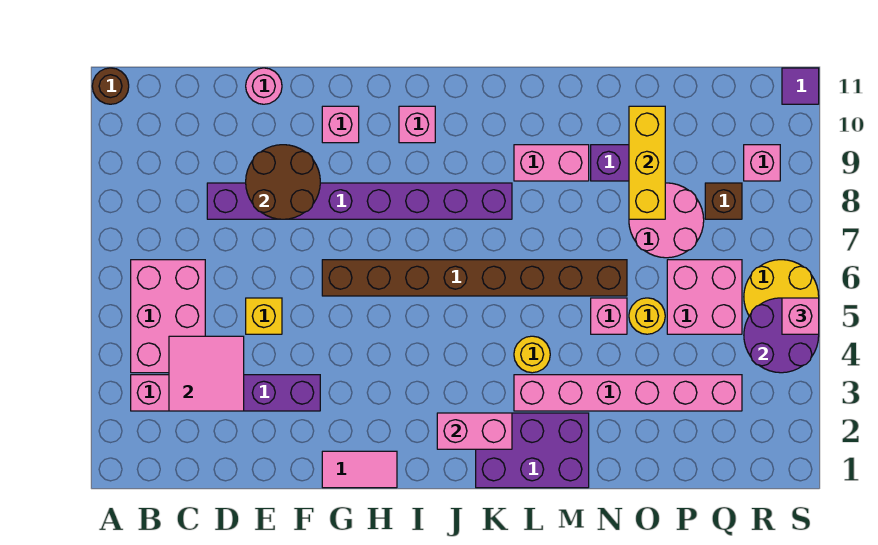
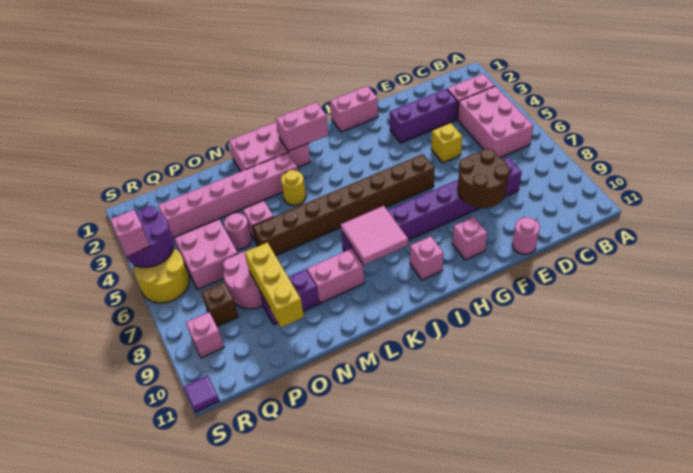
brown 1x1 round brick [92,68,129,104] -> none
pink 2x2 tile [169,336,244,411] -> pink 2x2 tile moved to [341,206,408,265]
pink 1x2 tile [322,451,397,488] -> pink 1x2 brick [330,86,378,132]
purple 2x3 brick [476,413,589,488] -> pink 2x3 brick [229,122,310,171]
yellow 1x1 round brick [629,298,665,334] -> pink 1x1 round brick [224,213,251,249]

